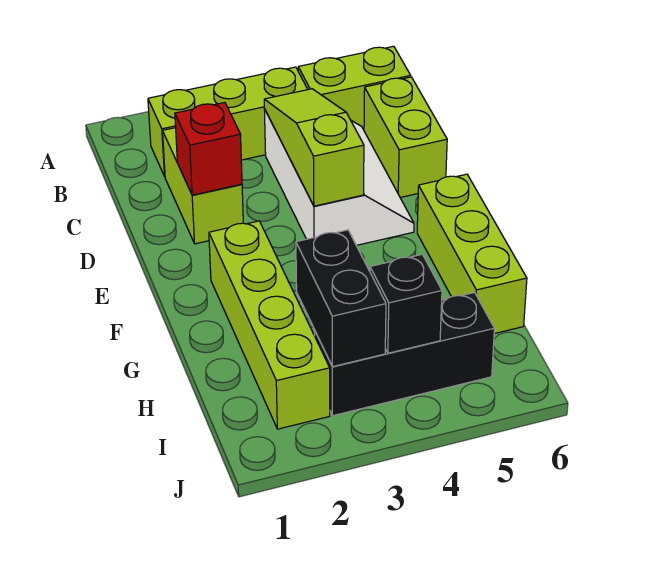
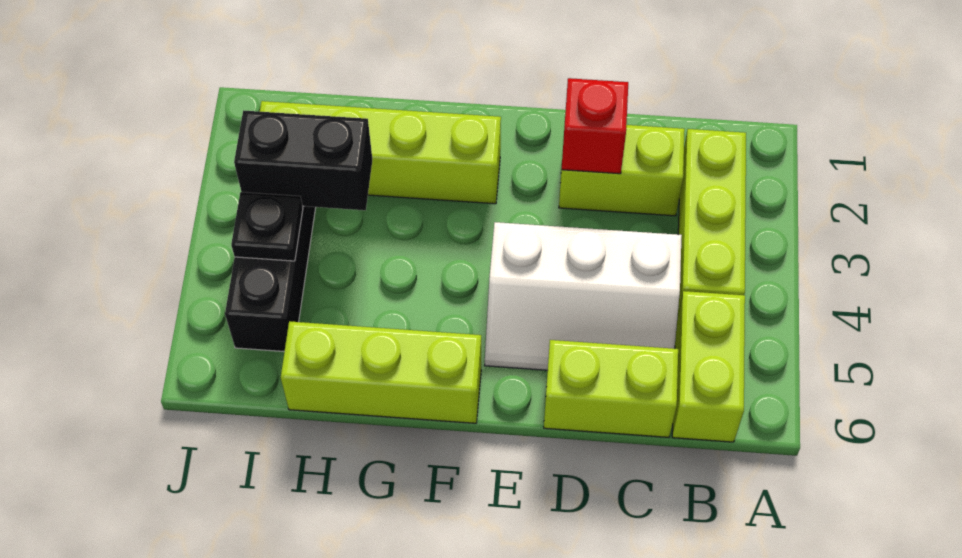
lime 1x3 slope [264,89,364,206] -> none
black 1x1 brick [370,254,442,353] -> black 1x1 plate [231,192,303,261]

